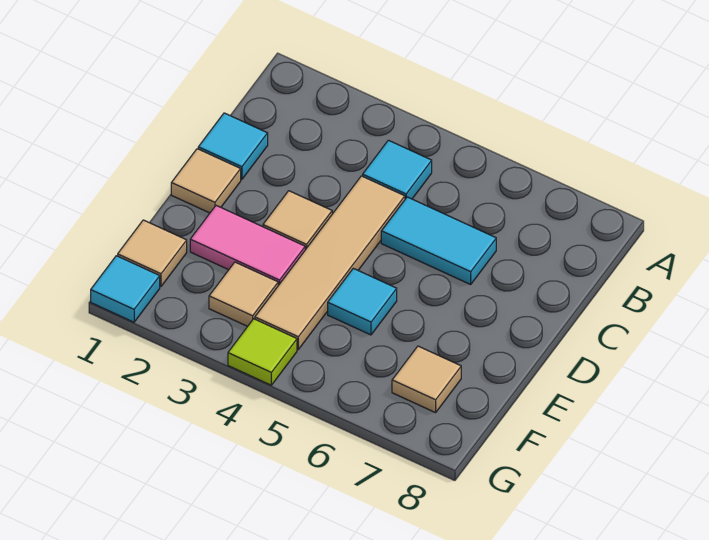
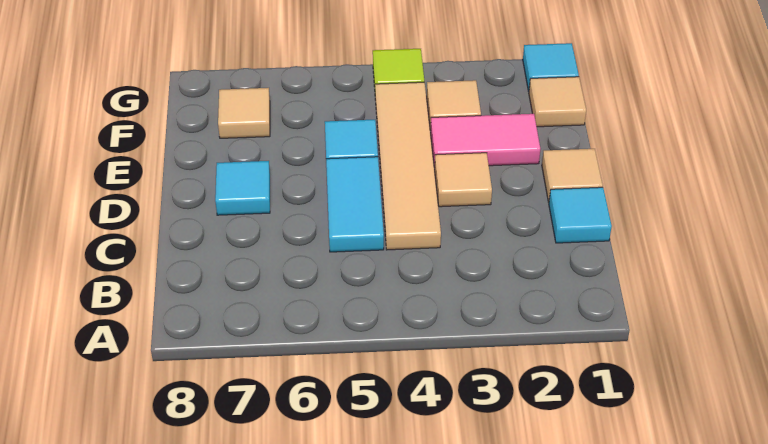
cyan 1x1 tile [363,140,432,199] -> cyan 1x1 tile moved to [215,161,270,215]
cyan 1x2 tile [381,197,496,284] -> cyan 1x2 tile turned to [326,157,384,252]

